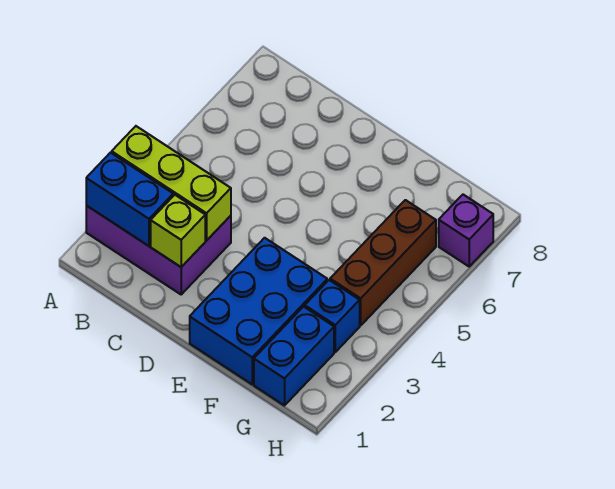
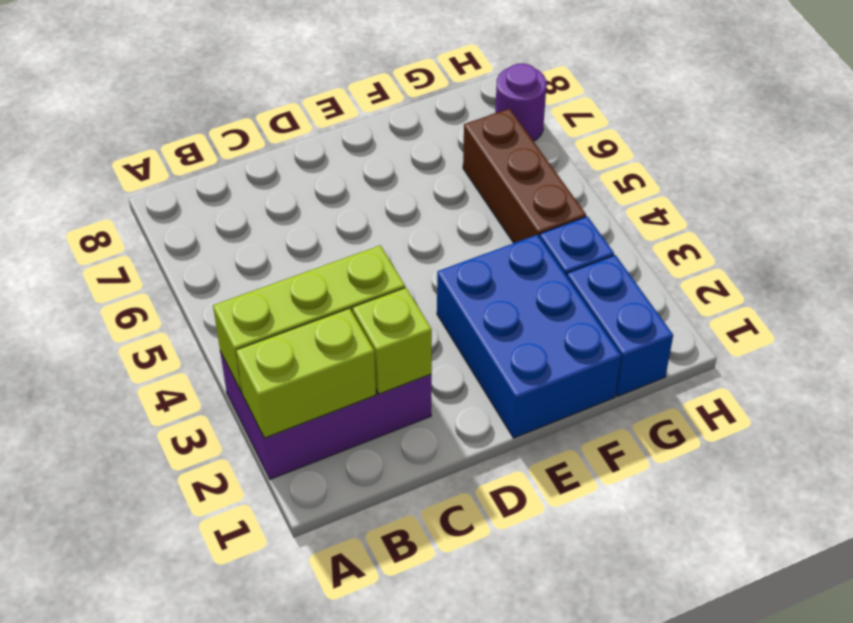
blue 1x2 brick [86,153,173,246] -> lime 1x2 brick [236,308,376,438]
purple 1x1 brick [439,195,493,266] -> purple 1x1 round brick [495,63,546,141]

